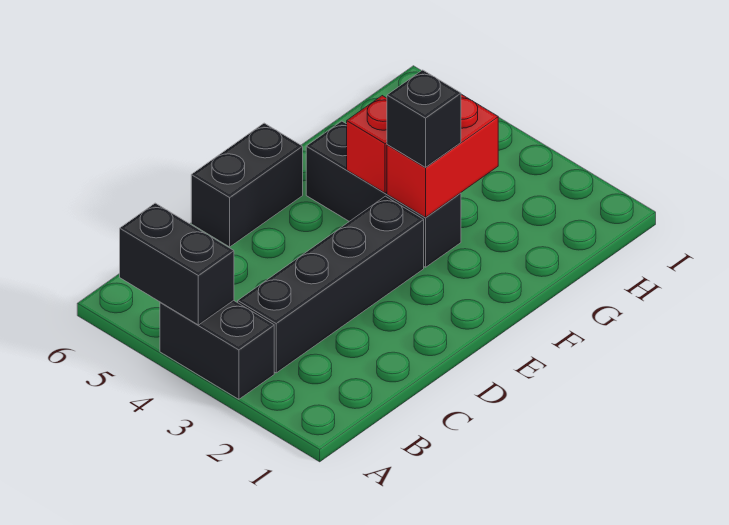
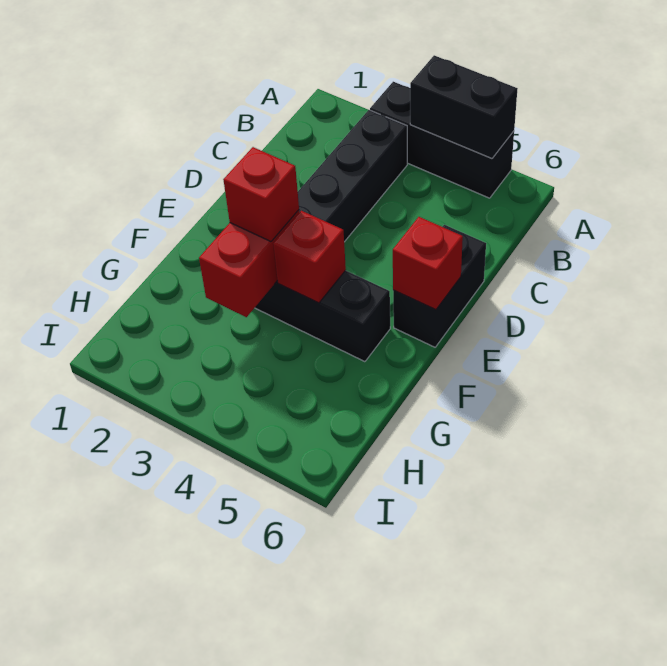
black 1x2 brick [160,300,274,399] -> black 1x3 brick [370,82,514,198]
none -> red 1x1 brick [393,217,463,310]
black 1x1 brick [387,70,461,167] -> red 1x1 brick [223,147,299,241]

